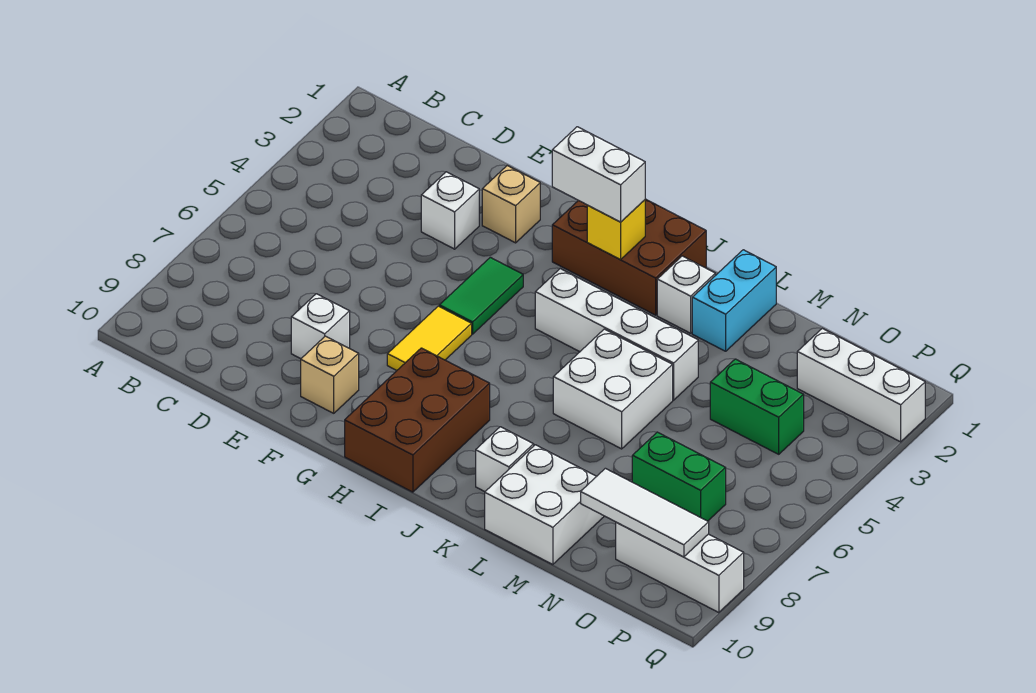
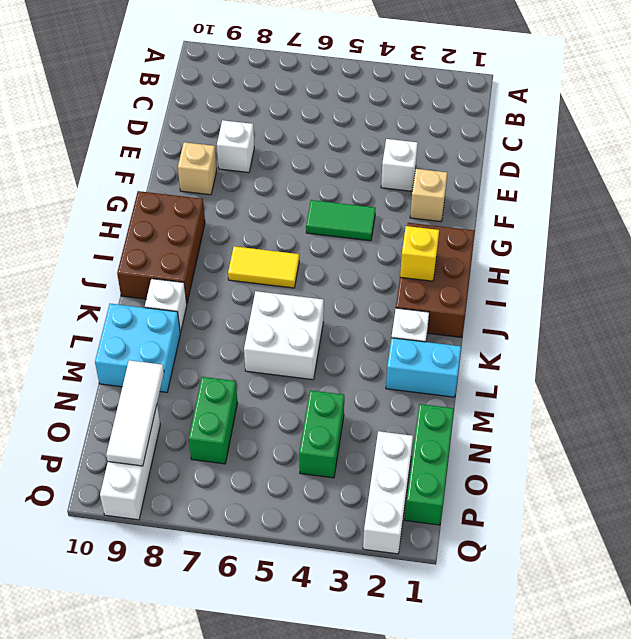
yellow 1x2 tile [387,306,472,370] -> yellow 1x2 tile moved to [228,246,299,288]
white 1x2 brick [552,127,645,222] -> none
brown 2x3 brick [345,348,490,492] -> brown 2x3 brick turned to [117,191,205,303]
white 1x4 brick [535,269,698,400] -> none
white 2x2 brick [485,445,604,565] -> cyan 2x2 brick [95,304,180,392]
none -> green 1x3 brick [405,404,454,525]

